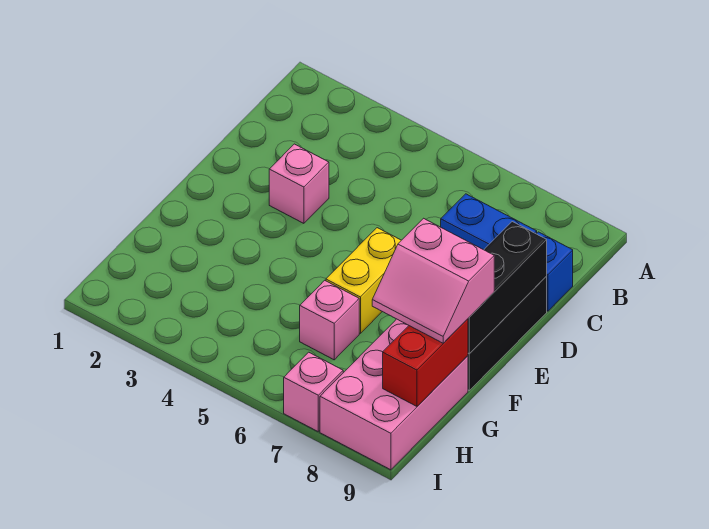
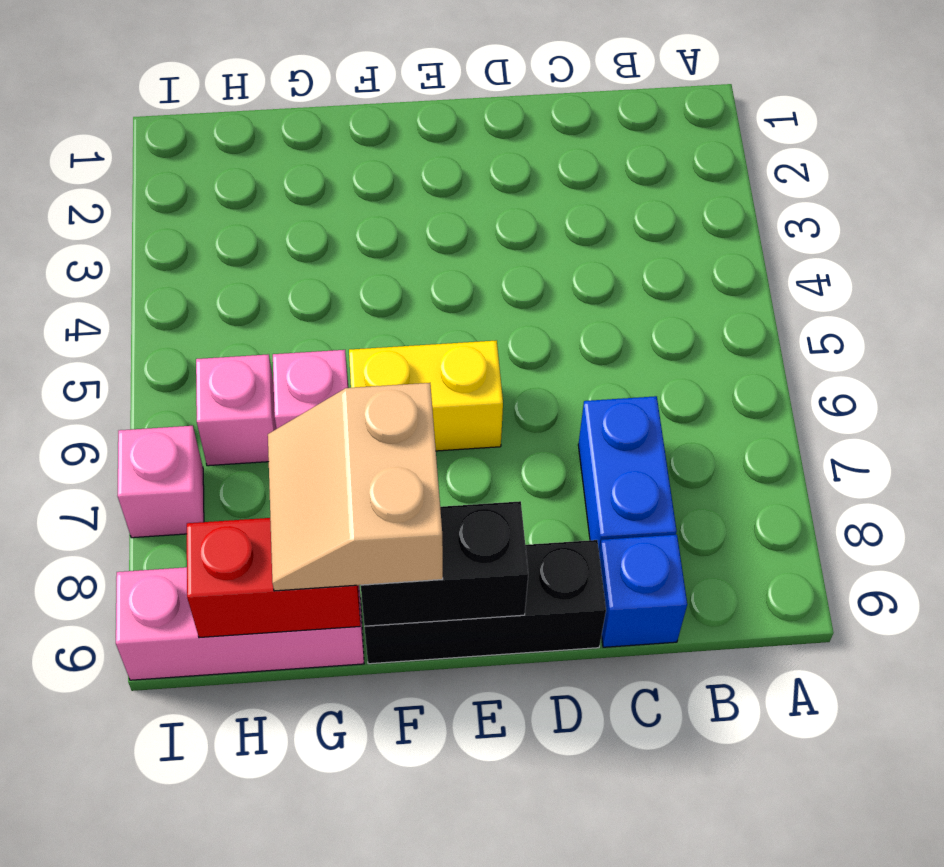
pink 1x1 brick [269,144,329,223] -> pink 1x1 brick moved to [196,354,276,466]
black 1x3 brick [468,222,547,354] -> black 1x2 brick [361,501,528,626]
pink 2x2 slope [372,218,494,343] -> tan 2x2 slope [268,383,443,591]
pink 2x3 brick [320,319,468,470] -> pink 1x3 brick [116,567,364,680]

